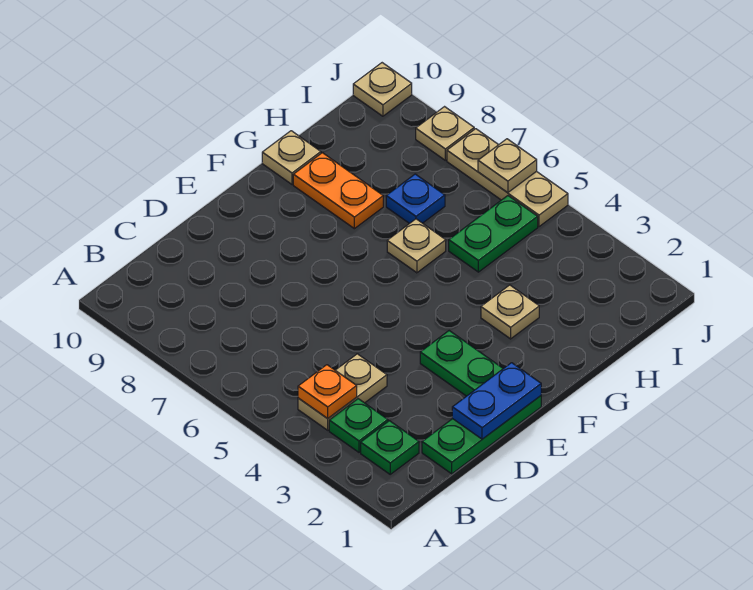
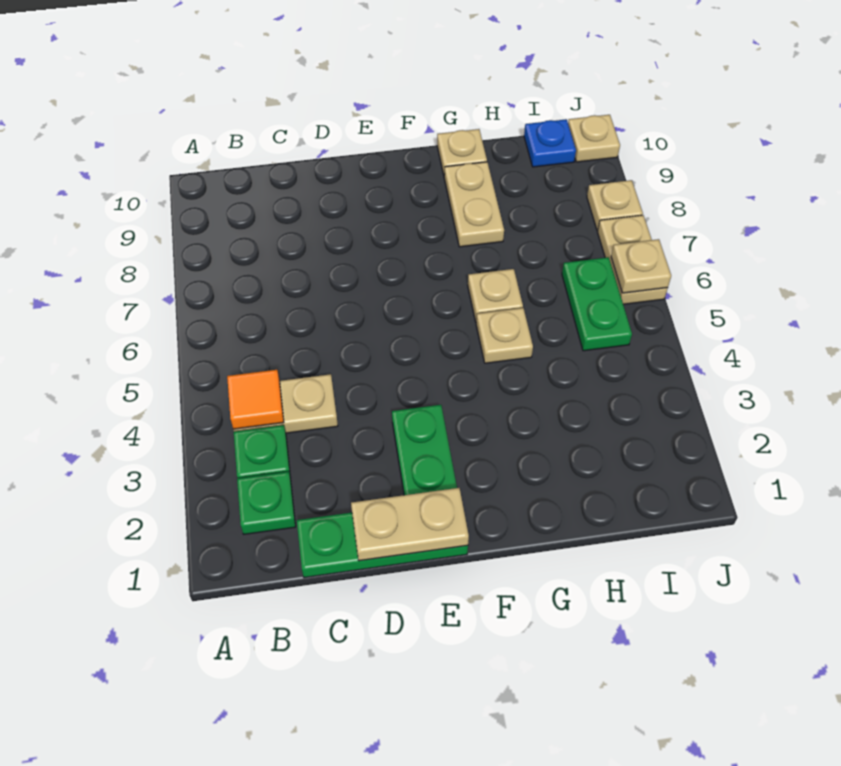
orange 1x1 plate [298,365,357,418] -> orange 1x1 tile [227,370,284,429]
blue 1x2 plate [452,363,541,439] -> tan 1x2 plate [351,488,469,561]
tan 1x1 plate [481,285,539,339] -> tan 1x1 plate moved to [476,308,533,363]
orange 1x2 plate [293,153,383,229] -> tan 1x2 plate [444,162,504,247]
green 1x2 plate [449,196,538,272] -> green 1x2 plate turned to [562,257,632,351]
blue 1x1 plate [386,174,445,224] -> blue 1x1 plate moved to [524,119,576,167]
tan 1x3 plate [447,129,568,227] -> tan 1x2 plate [598,215,668,304]

